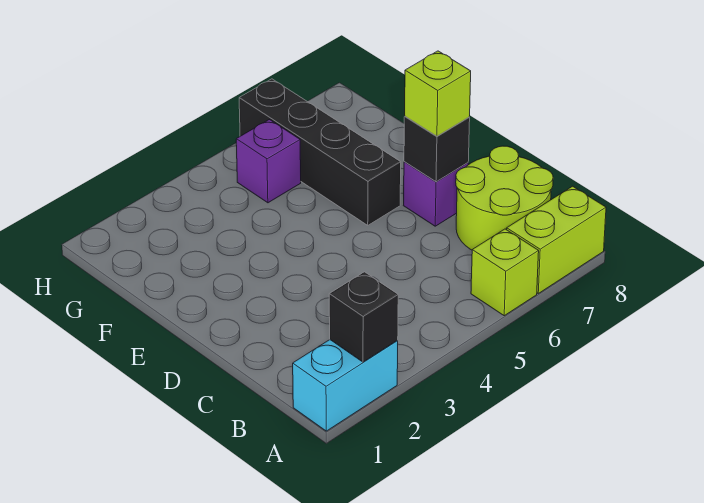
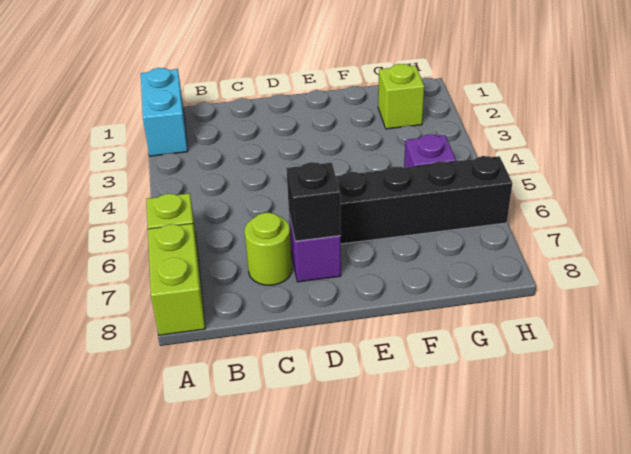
black 1x1 brick [329,272,398,362] -> none
lime 2x2 round brick [456,146,553,250] -> lime 1x1 round brick [245,213,292,285]
lime 1x1 brick [405,51,471,136] -> lime 1x1 brick moved to [378,64,424,129]

